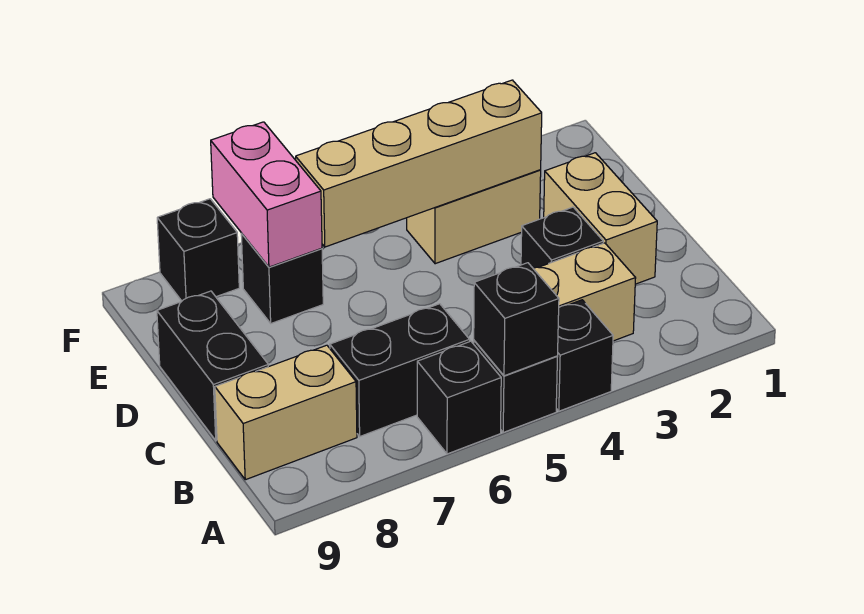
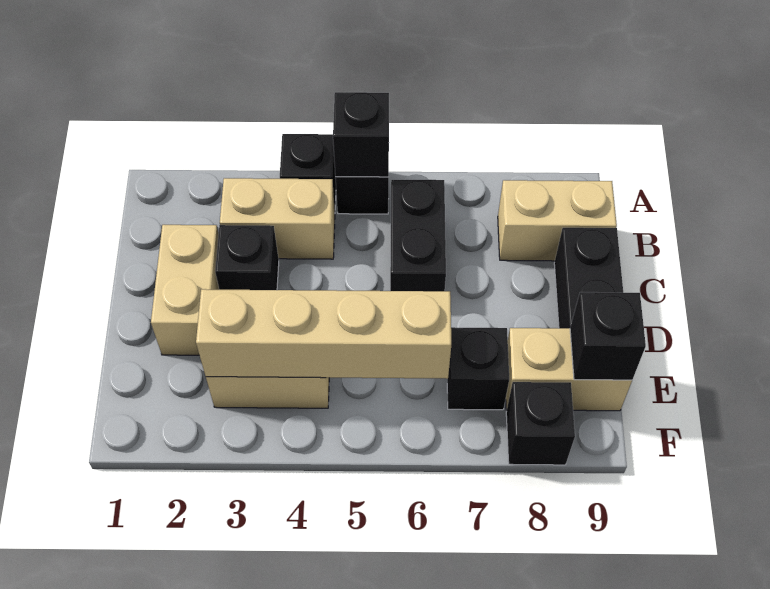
black 1x1 brick [417,341,501,454] -> black 1x1 brick moved to [570,292,646,380]
black 1x2 brick [330,304,470,436] -> black 1x2 brick turned to [390,180,446,291]
pink 1x2 brick [211,122,322,267] -> none
none -> tan 1x2 brick [506,328,632,411]

